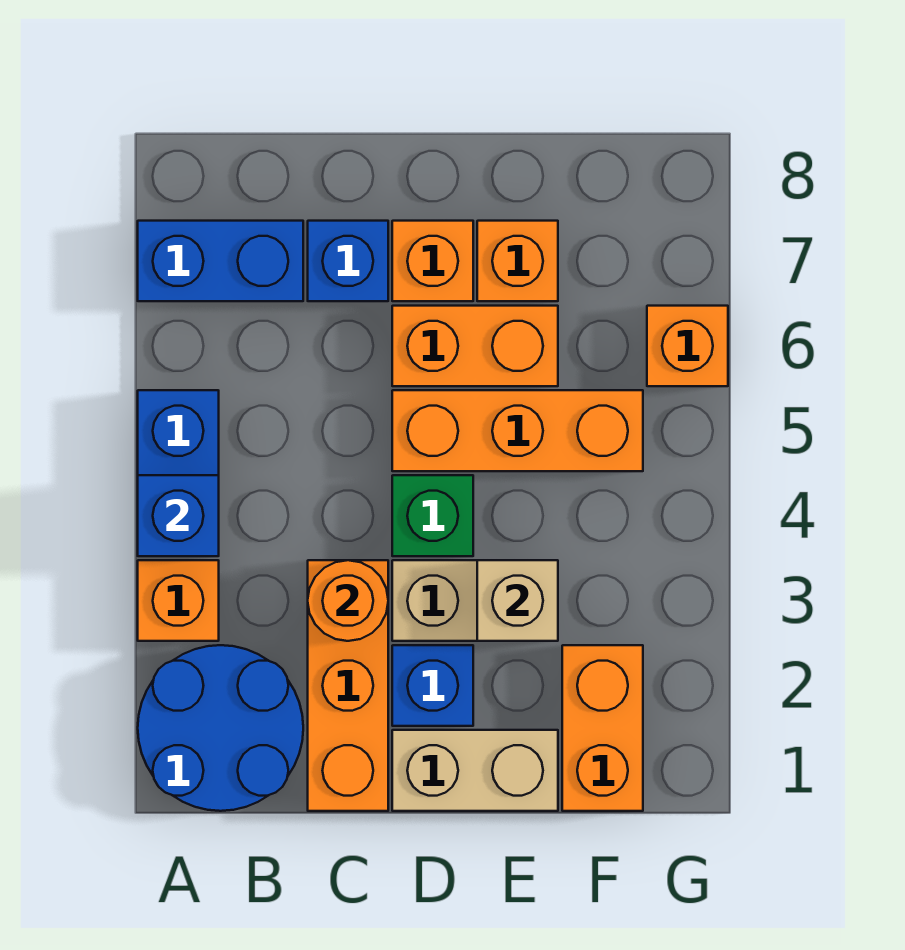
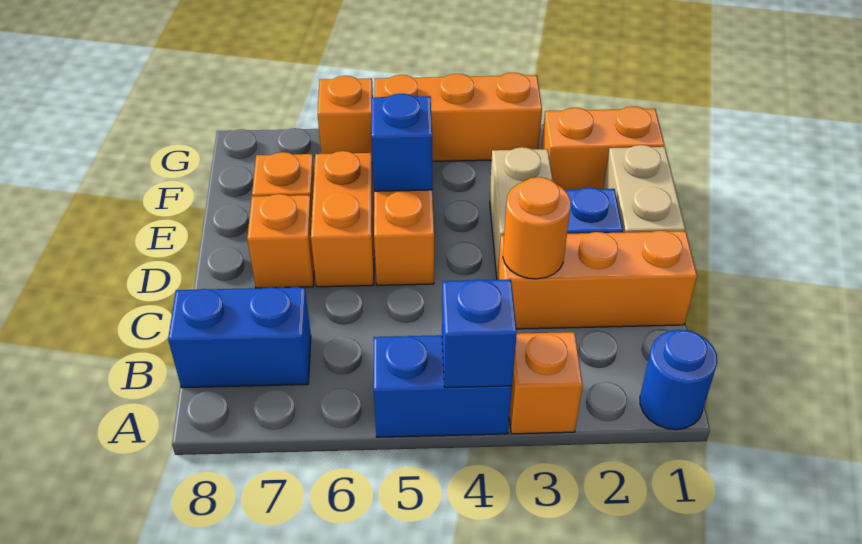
blue 2x2 round brick [138,645,303,811] -> blue 1x1 round brick [640,330,717,430]
blue 1x2 brick [138,221,303,301] -> blue 1x2 brick turned to [168,287,311,388]
blue 1x1 brick [308,221,388,301] -> blue 1x1 brick moved to [371,93,432,191]
green 1x1 brick [392,475,473,556] -> none
tan 1x1 brick [477,560,558,641] -> none
none -> orange 1x3 brick [375,73,542,161]

